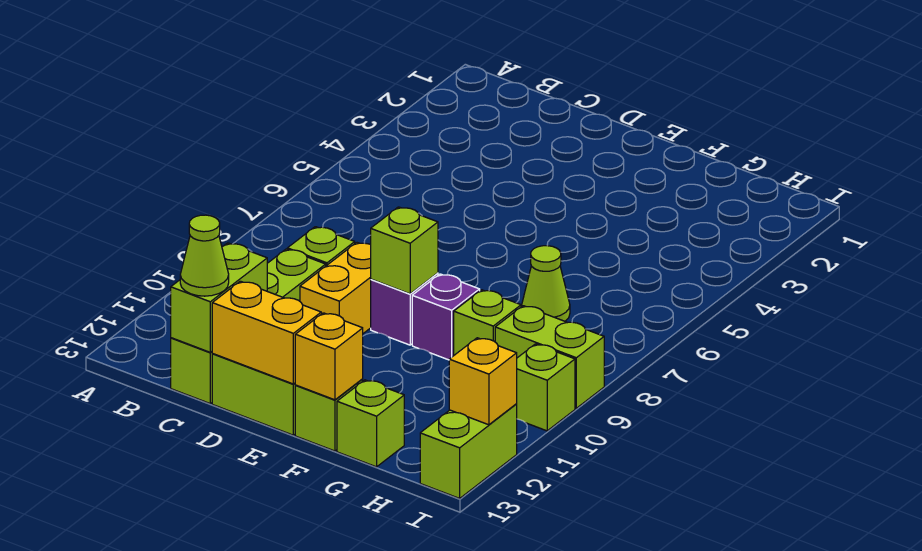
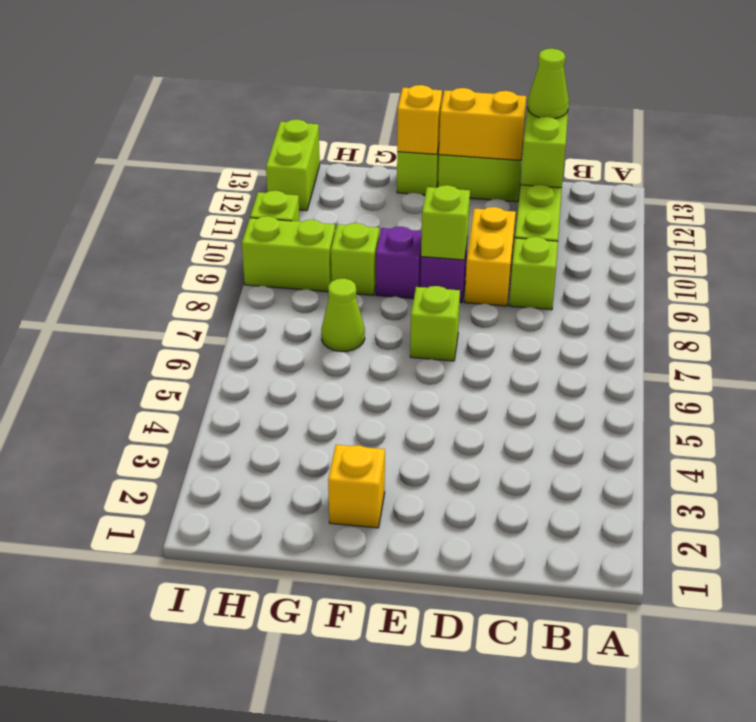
lime 1x1 brick [337,380,404,467] -> lime 1x1 brick moved to [410,286,460,361]
yellow 1x1 brick [449,338,517,425] -> yellow 1x1 brick moved to [328,445,385,528]

